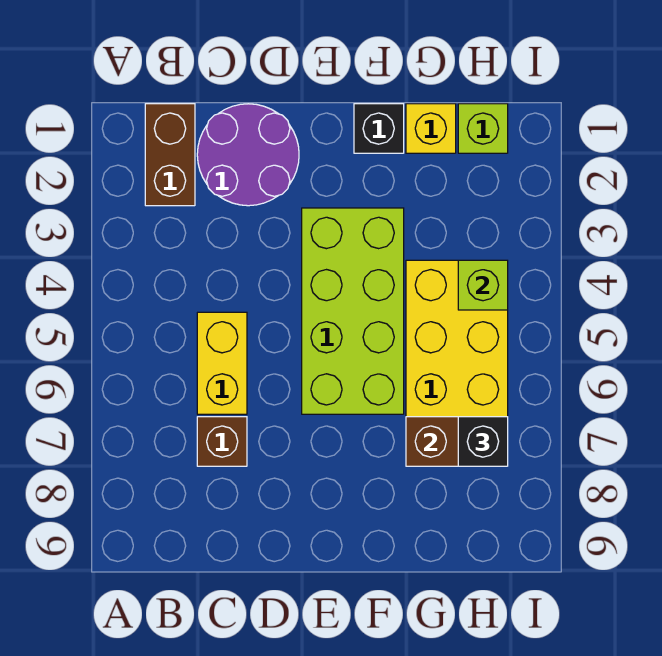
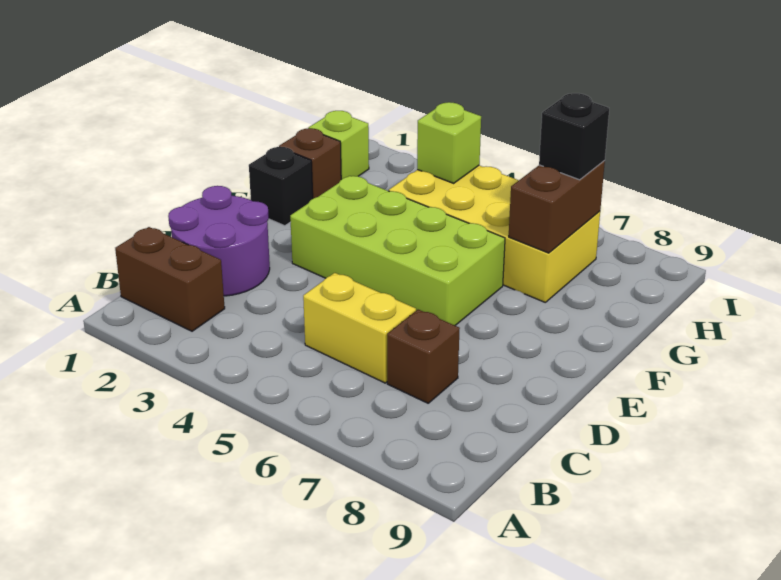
yellow 1x1 brick [406,104,456,153] -> brown 1x1 brick [279,128,341,198]

